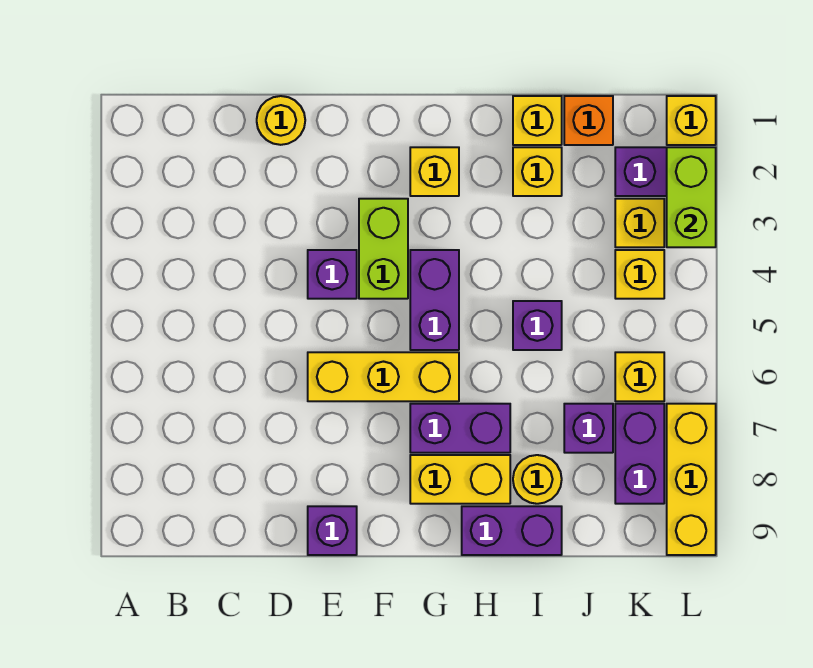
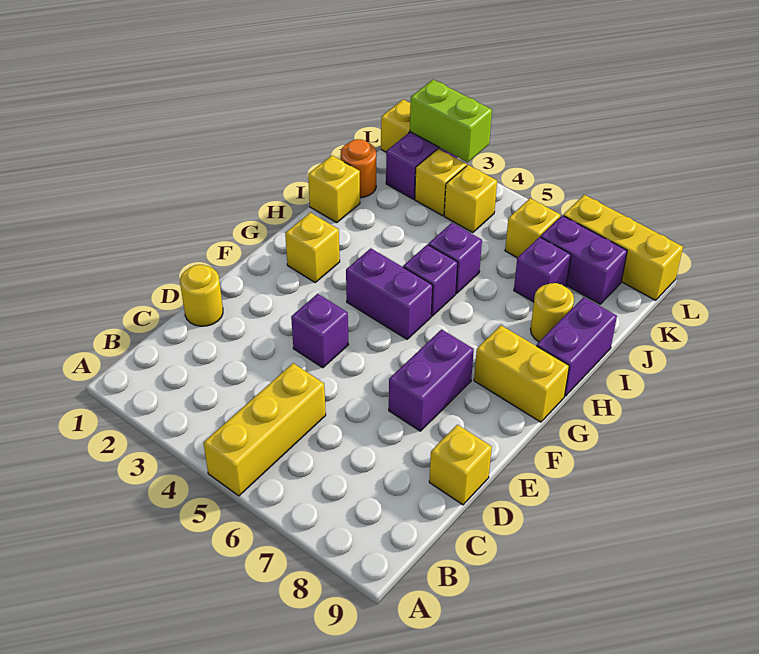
yellow 1x3 brick [308,352,459,401] -> yellow 1x3 brick moved to [204,363,326,496]
purple 1x1 brick [308,506,357,555] -> purple 1x1 brick moved to [403,244,458,316]
lime 1x2 brick [359,199,408,299] -> none
purple 1x2 brick [410,404,510,453] -> purple 1x2 brick moved to [389,329,474,431]
yellow 1x2 brick [410,455,510,504] -> yellow 1x2 brick turned to [474,325,569,422]
yellow 1x1 brick [513,147,562,196] -> yellow 1x1 brick moved to [429,425,492,505]
orange 1x1 brick [564,96,613,145] -> orange 1x1 round brick [341,139,376,198]

